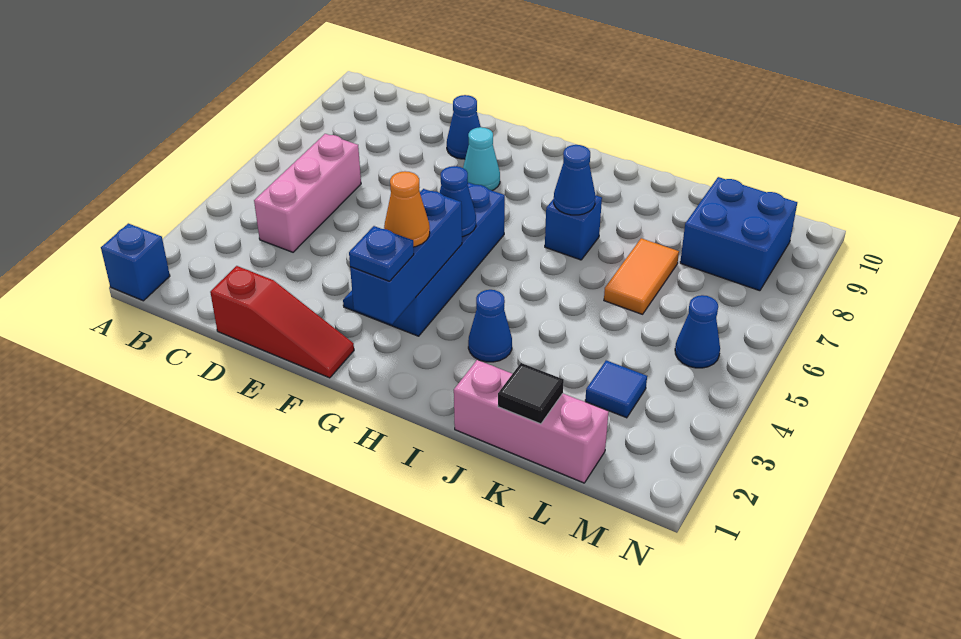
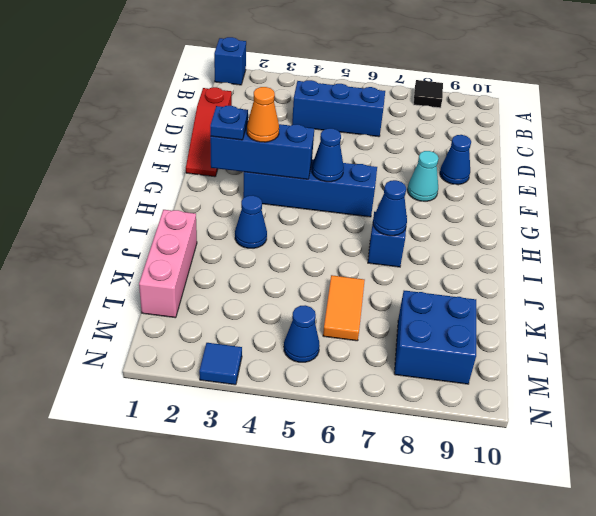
pink 1x3 brick [254,134,361,252] -> blue 1x3 brick [292,80,385,137]
black 1x1 tile [498,363,564,424] -> black 1x1 tile moved to [413,80,443,108]
orange 1x2 tile [604,238,679,314] -> orange 1x2 tile turned to [323,275,365,341]
blue 1x1 tile [585,360,647,418] -> blue 1x1 tile moved to [199,343,242,385]

